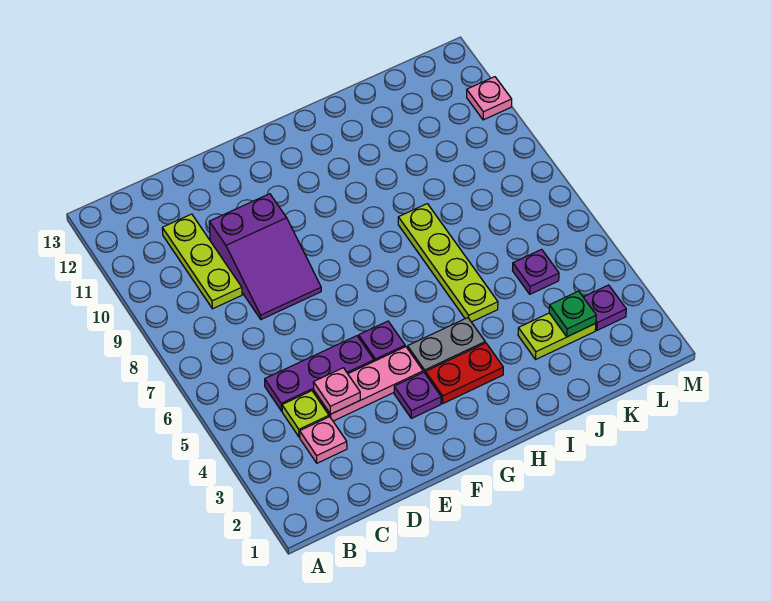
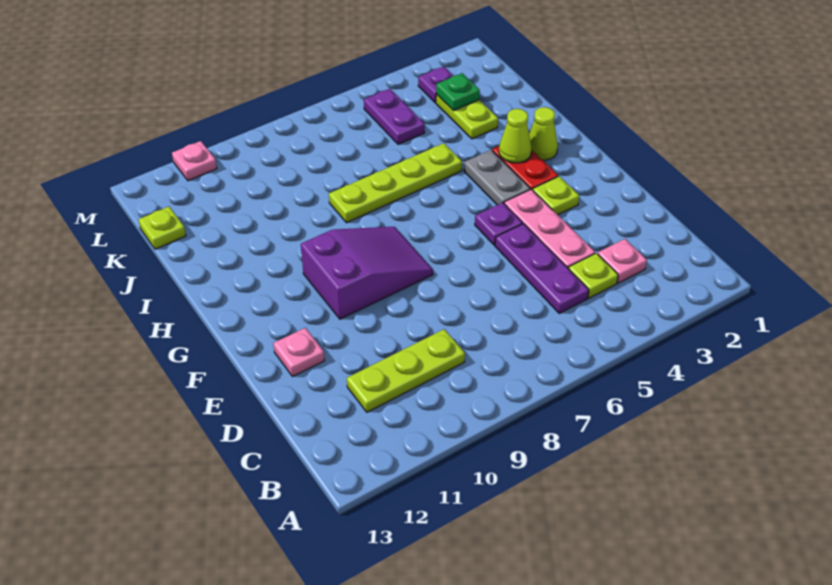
pink 1x1 plate [313,368,360,414] -> pink 1x1 plate moved to [273,328,325,377]
purple 2x3 slope [209,194,321,319] -> purple 2x3 slope moved to [301,227,433,319]
purple 1x1 plate [394,372,441,418] -> lime 1x1 plate [533,176,579,215]
none -> lime 1x1 cone [529,107,558,160]
none -> lime 1x1 cone [499,109,532,163]
purple 1x1 plate [513,249,559,294] -> purple 1x2 plate [364,89,425,144]
none -> lime 1x1 plate [139,207,186,249]

